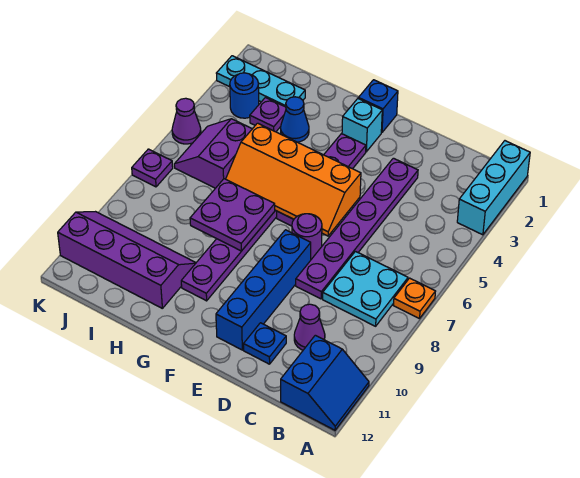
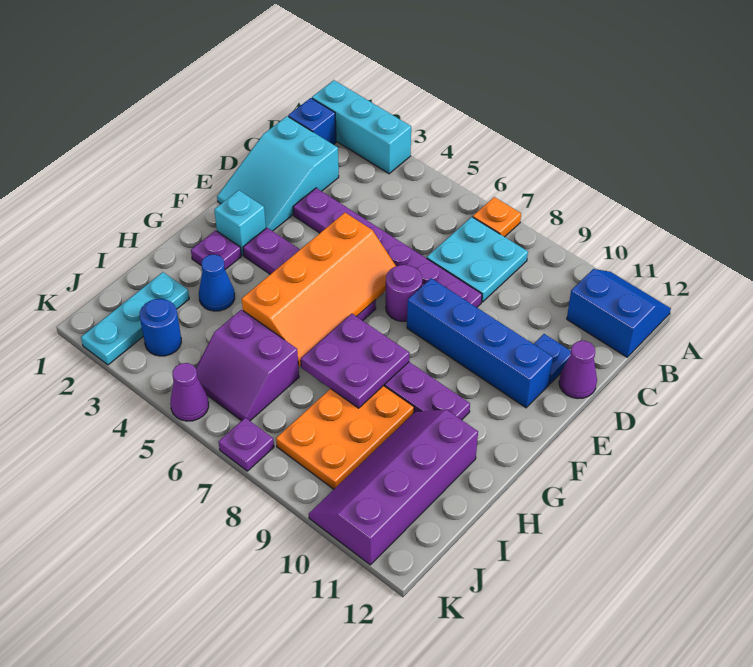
none -> cyan 2x3 slope [217,116,339,231]
purple 1x1 cone [294,304,325,350] -> purple 1x1 cone moved to [559,341,597,399]
blue 1x1 brick [358,80,398,133] -> blue 1x1 brick moved to [288,98,336,145]
none -> orange 2x3 plate [276,386,414,489]
purple 1x1 plate [250,98,286,132] -> purple 1x1 plate moved to [191,230,241,270]

